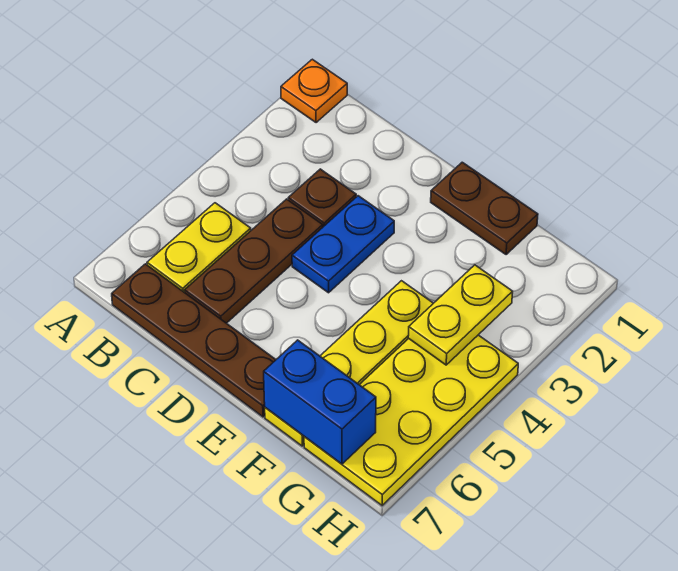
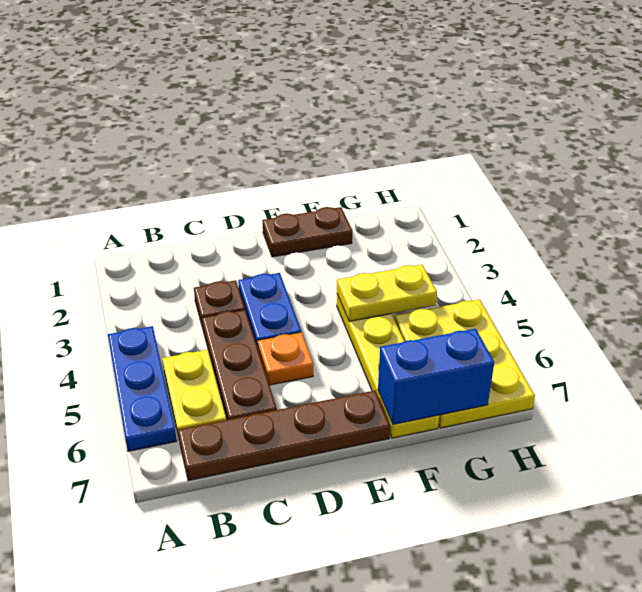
orange 1x1 plate [281,59,347,123] -> orange 1x1 plate moved to [258,332,313,385]
none -> blue 1x3 plate [108,326,177,451]
yellow 1x2 plate [408,265,513,365] -> yellow 1x2 plate turned to [337,265,437,321]
yellow 2x4 plate [304,335,518,506] -> yellow 2x3 plate [394,299,535,428]

